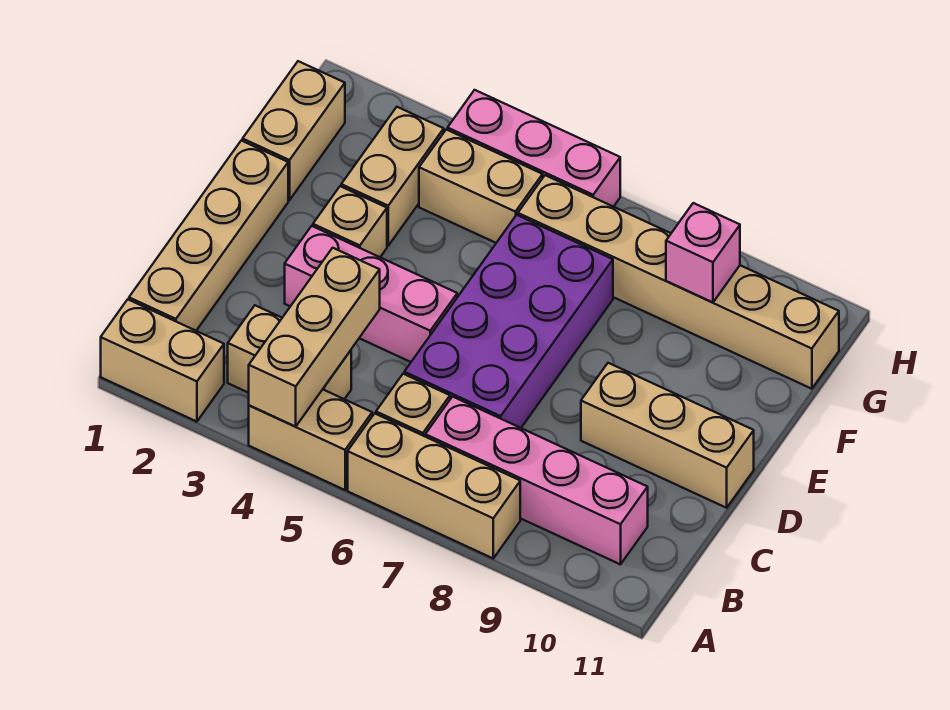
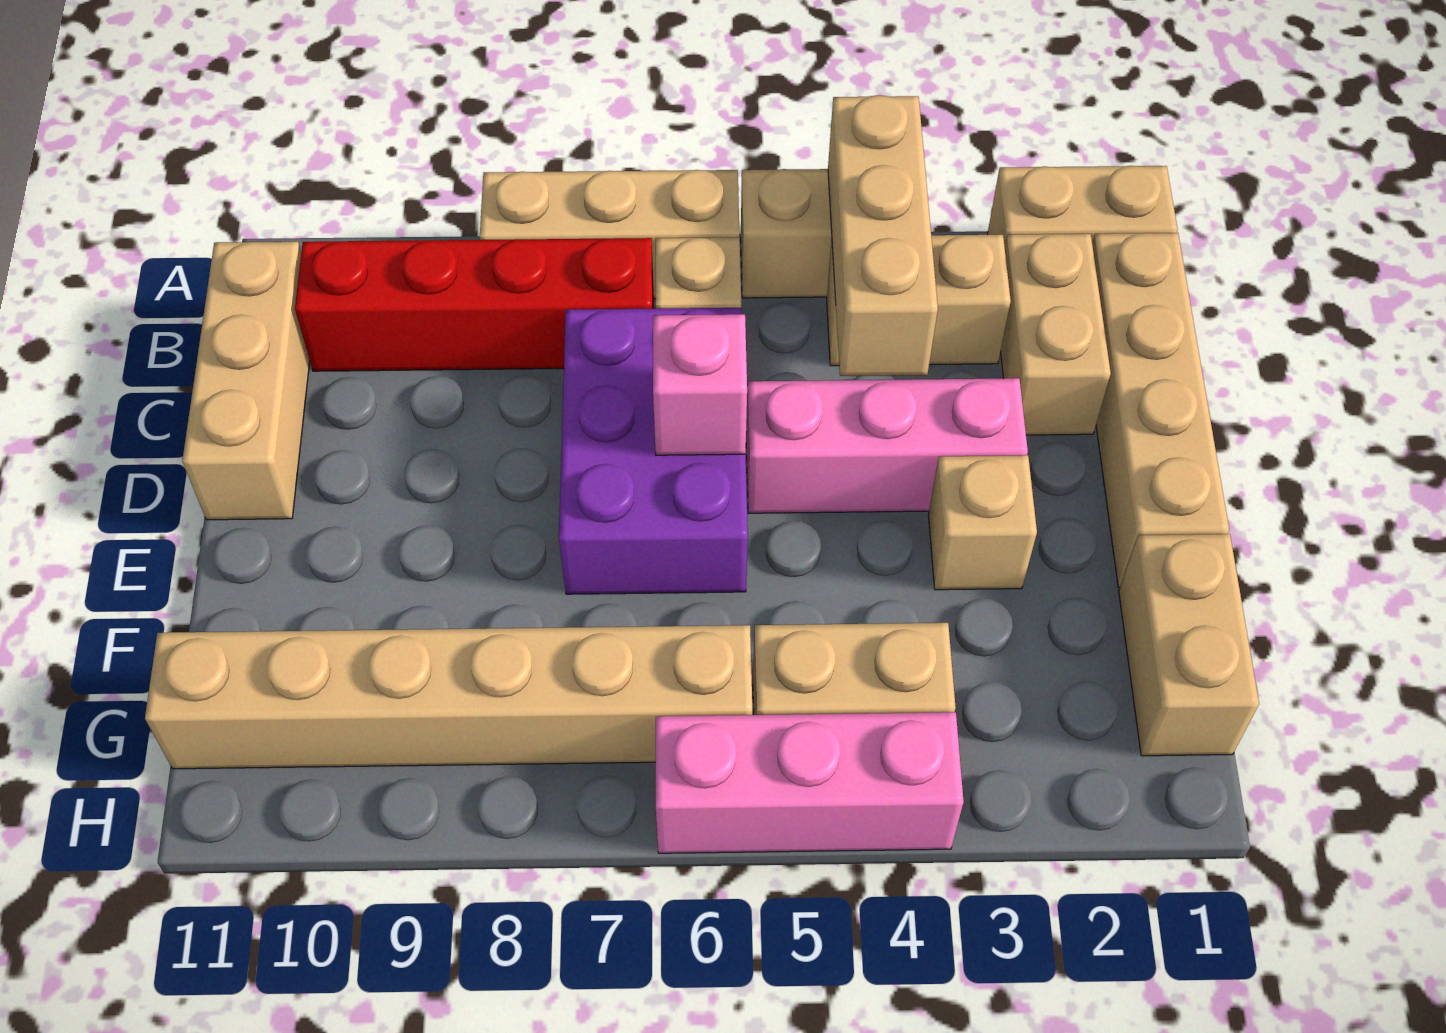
pink 1x4 brick [425,397,648,564] -> red 1x4 brick [295,238,654,371]
purple 2x4 brick [404,215,613,428] -> purple 2x3 brick [559,308,748,594]
tan 1x3 brick [581,363,754,508] -> tan 1x3 brick turned to [182,242,310,520]
tan 1x2 brick [341,107,444,246] -> tan 1x2 brick moved to [1001,234,1111,435]
pink 1x1 brick [666,203,740,303] -> pink 1x1 brick moved to [653,314,747,455]

